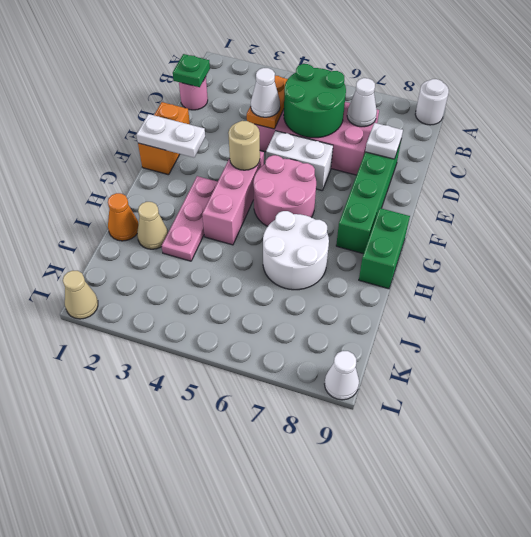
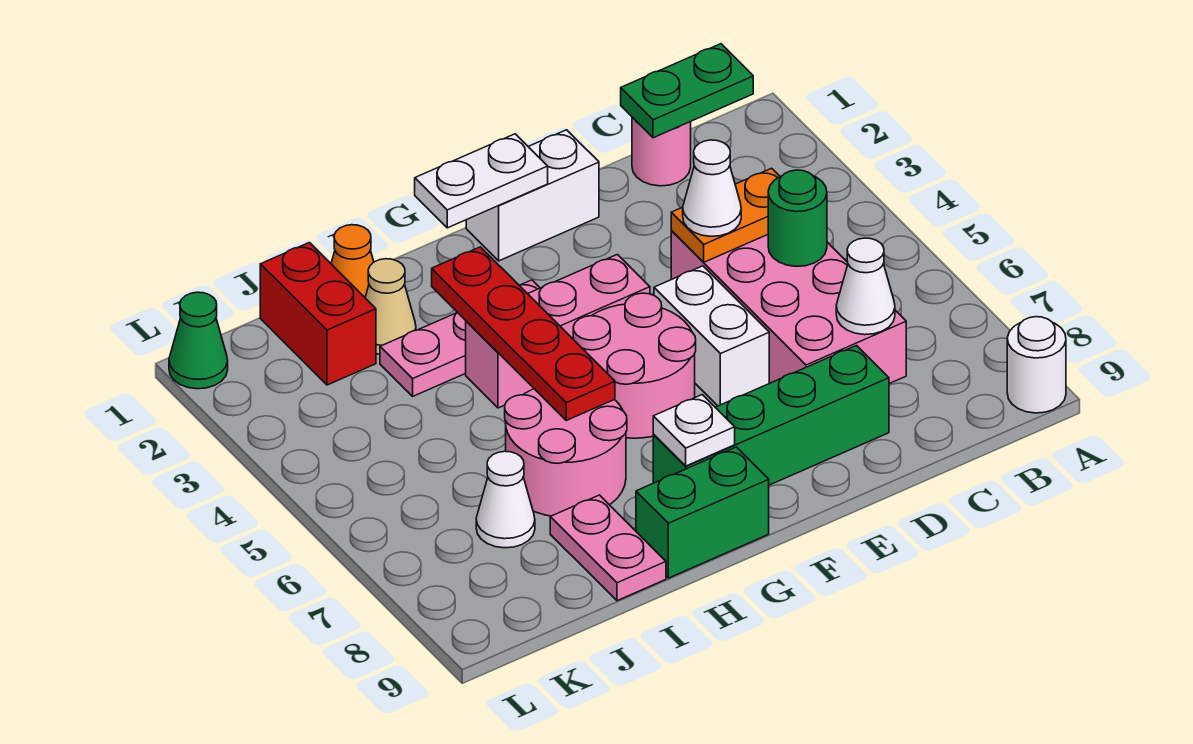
green 1x1 plate [173,54,210,87] -> green 1x2 plate [621,44,753,138]
green 2x2 round brick [284,64,346,138] -> green 1x1 round brick [768,170,827,266]
white 1x1 plate [365,123,403,159] -> white 1x1 plate moved to [653,395,735,466]
orange 1x2 brick [138,102,190,175] -> white 1x2 brick [466,130,599,261]
white 1x2 plate [136,114,205,158] -> white 1x2 plate turned to [415,134,548,228]
tan 1x1 round brick [228,121,260,170] -> none
none -> red 1x4 plate [432,247,615,420]
white 2x2 round brick [263,211,329,290] -> pink 2x2 round brick [505,389,627,516]
none -> pink 1x2 plate [550,495,666,601]
none -> red 1x2 brick [260,243,376,385]
tan 1x1 cone [63,271,98,319] -> green 1x1 cone [169,292,228,389]
white 1x1 cone [325,351,359,400] -> white 1x1 cone moved to [476,451,535,548]

